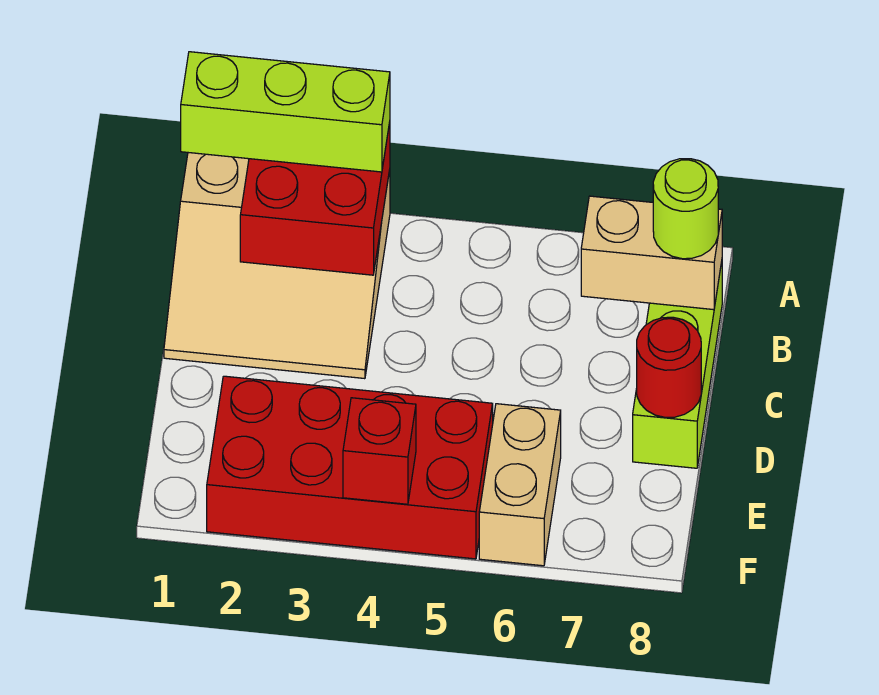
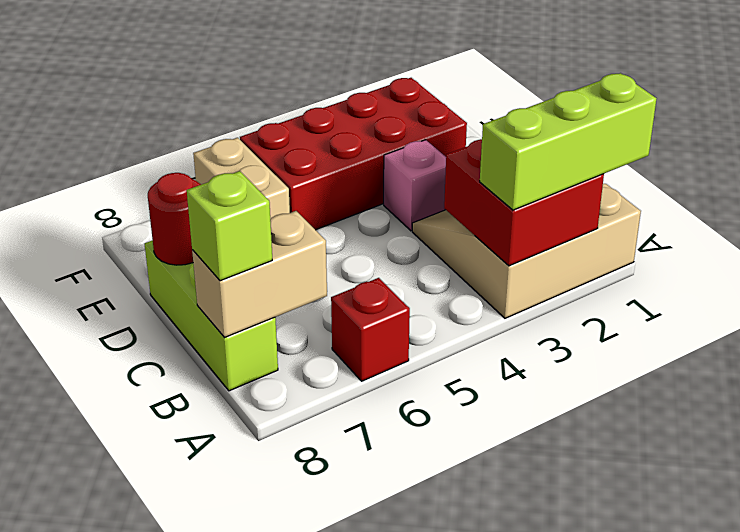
lime 1x1 round brick [653,159,718,259] -> lime 1x1 brick [187,171,272,281]
none -> pink 1x1 brick [384,140,446,231]
red 1x1 brick [343,398,416,504] -> red 1x1 brick moved to [331,278,410,381]

